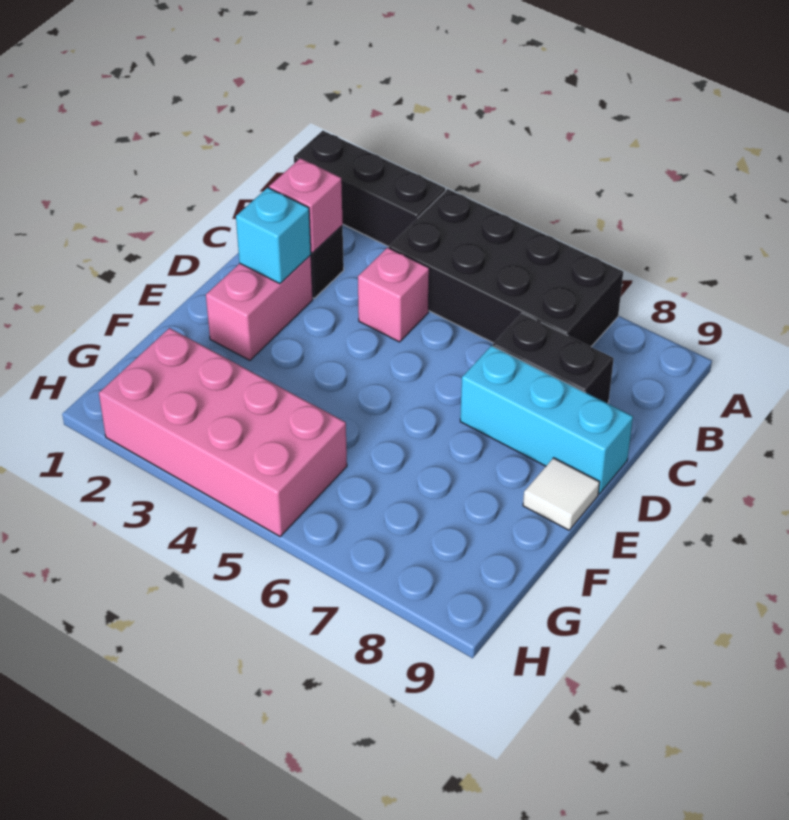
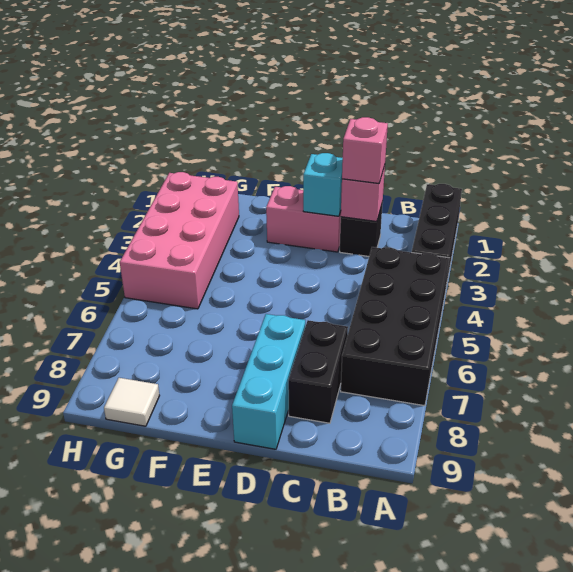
pink 1x1 brick [358,247,429,342] -> pink 1x1 brick moved to [342,117,388,183]
white 1x1 tile [523,458,600,530] -> white 1x1 tile moved to [104,378,160,426]

